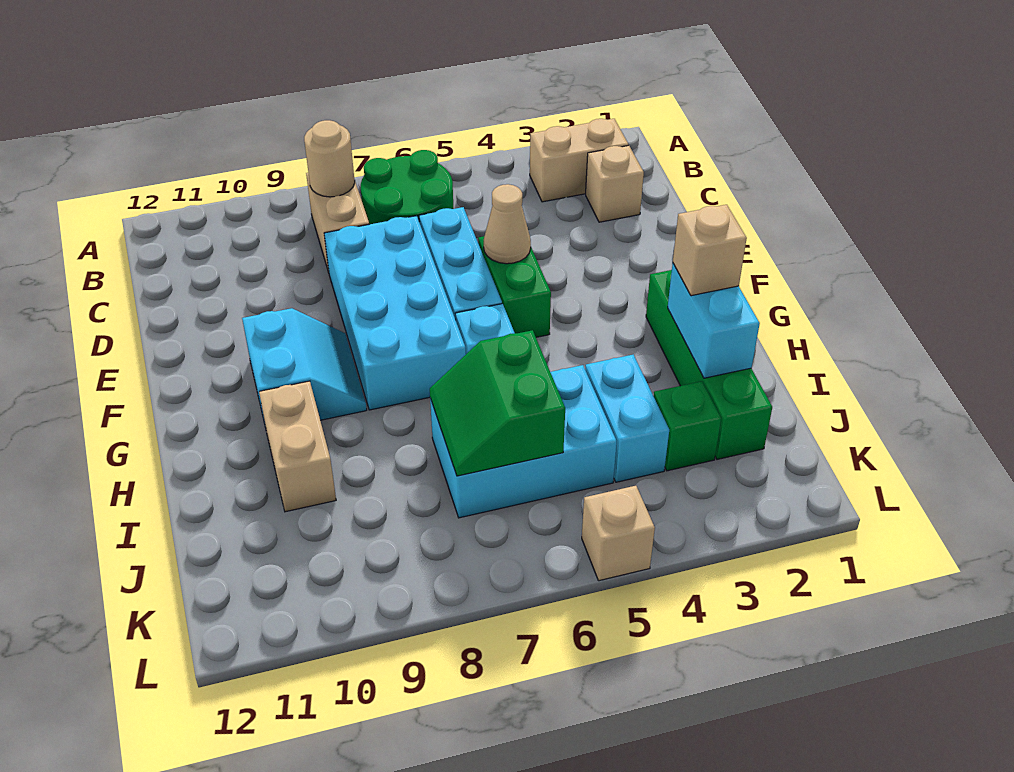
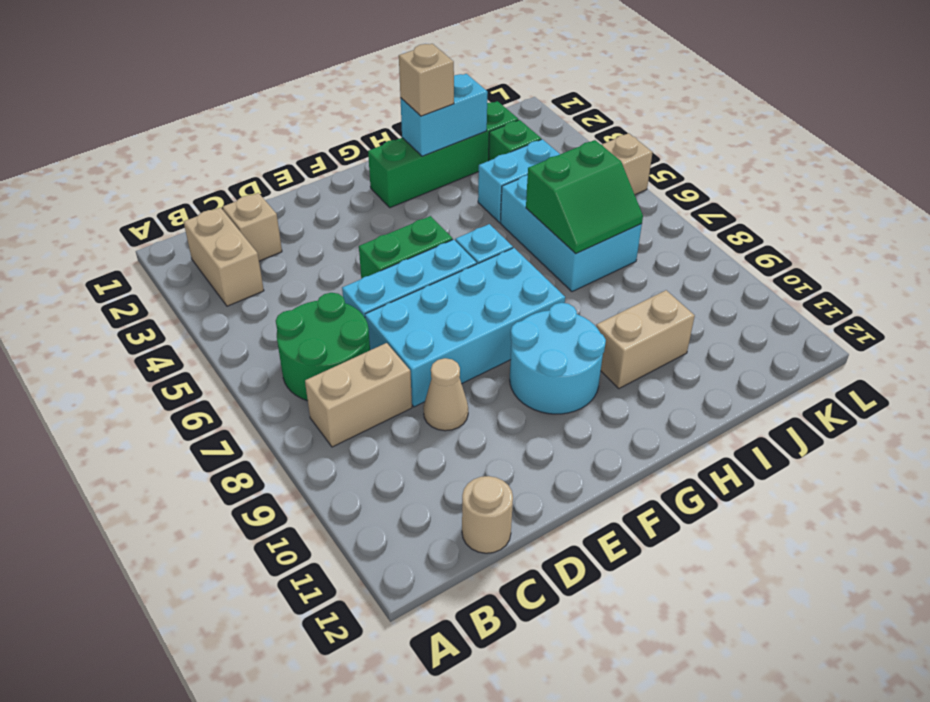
tan 1x1 round brick [304,120,355,197] -> tan 1x1 round brick moved to [462,476,513,553]
tan 1x1 cone [484,184,531,264] -> tan 1x1 cone moved to [423,358,468,431]
cyan 2x2 slope [242,308,367,423] -> cyan 2x2 round brick [510,303,606,414]

